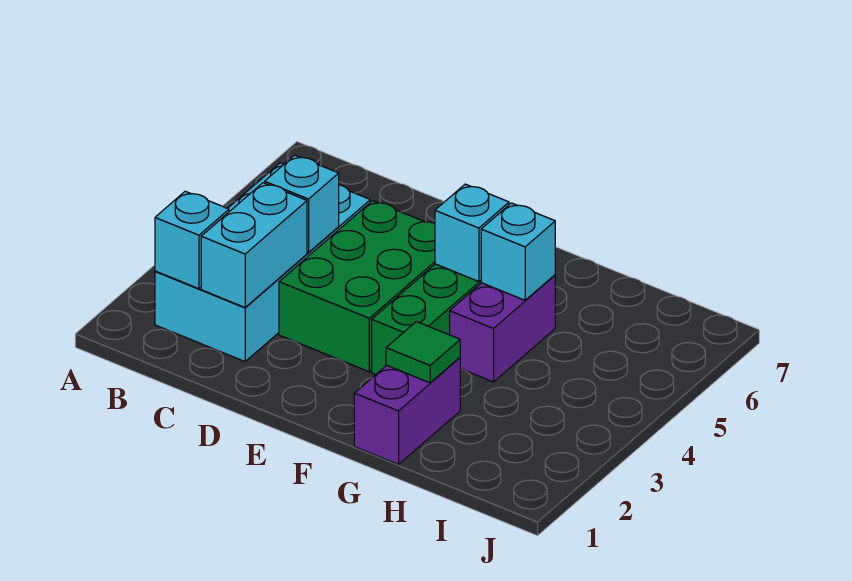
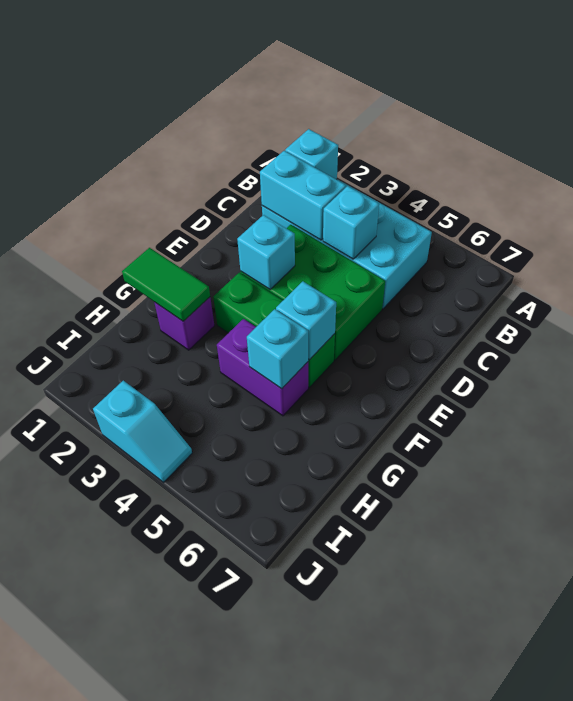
none -> cyan 1x1 brick [237,215,295,289]
purple 1x2 brick [354,358,460,464] -> purple 1x1 brick [154,297,214,350]
green 1x1 tile [386,322,460,383] -> green 1x2 tile [122,248,210,321]
none -> cyan 1x2 slope [93,381,192,482]

